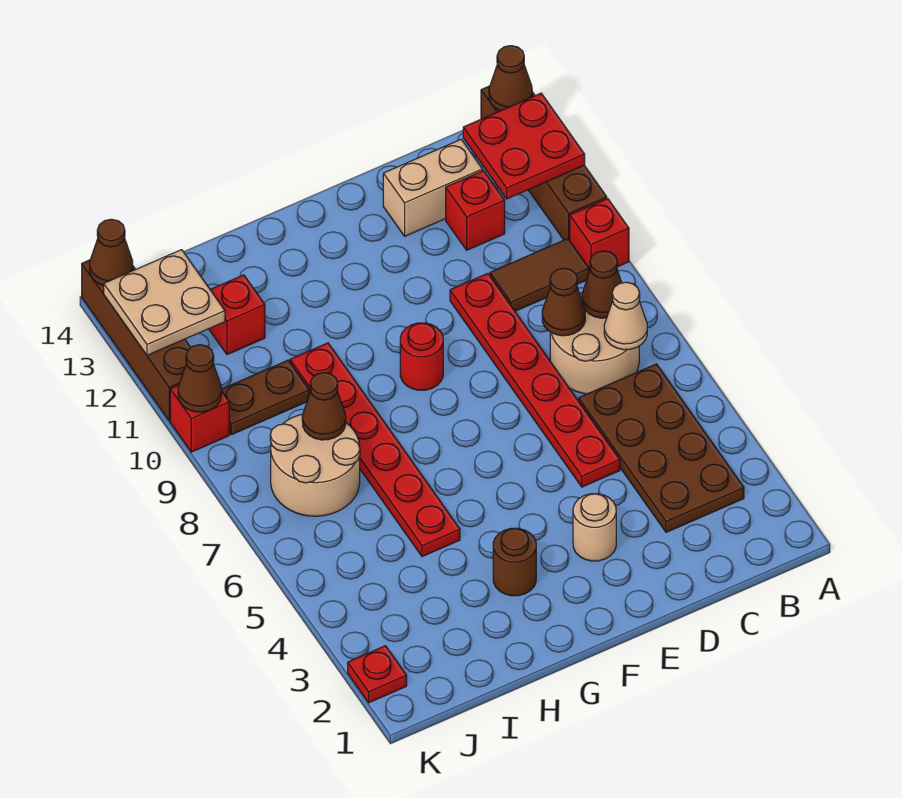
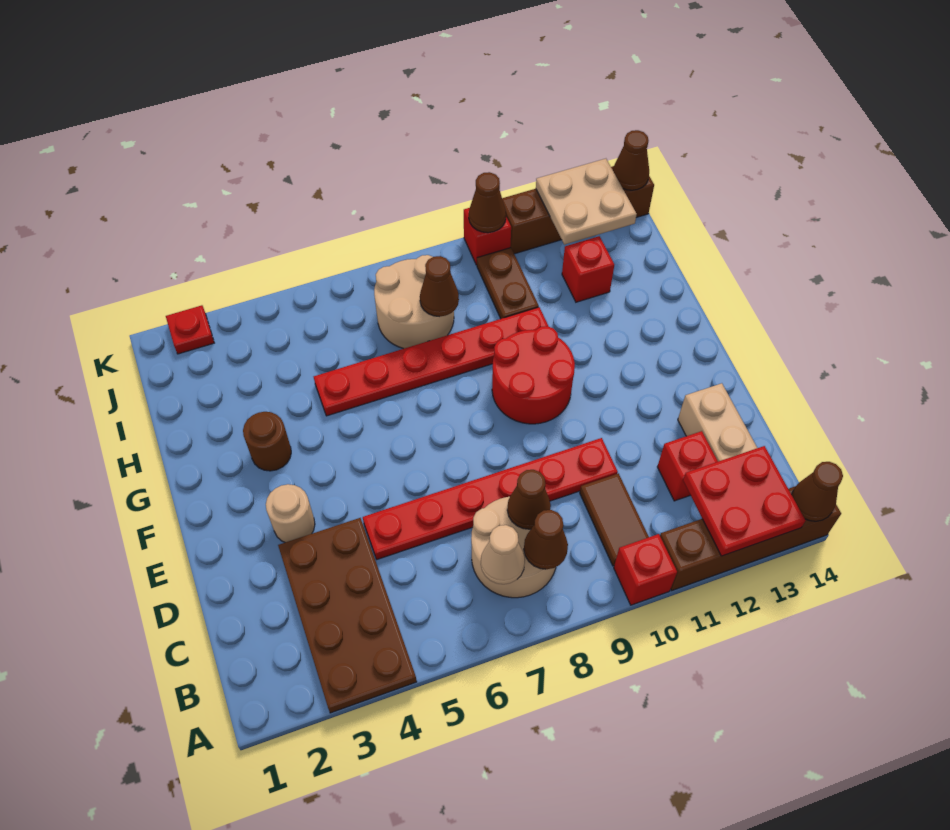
brown 2x4 plate [579,364,744,532] -> brown 2x4 plate turned to [278,518,417,713]
red 1x1 round brick [400,323,443,390] -> red 2x2 round brick [492,326,575,424]

